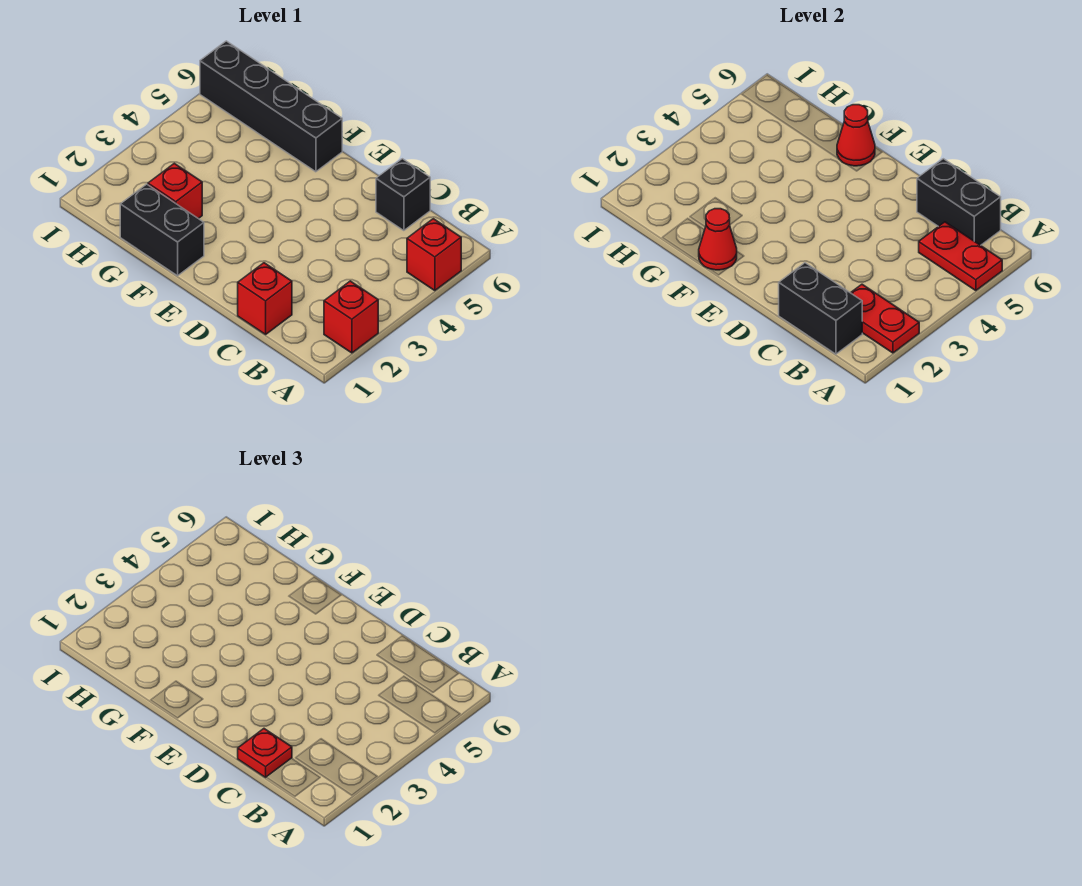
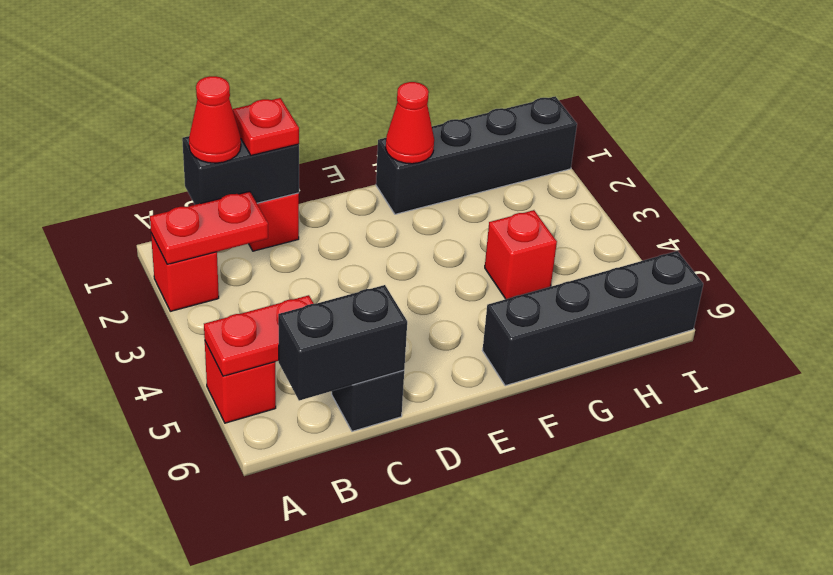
black 1x2 brick [120,184,204,276] -> black 1x4 brick [376,96,577,214]
red 1x1 cone [837,105,875,166] -> red 1x1 cone moved to [189,76,241,163]
red 1x1 brick [148,163,202,219] -> red 1x1 brick moved to [485,210,557,299]

